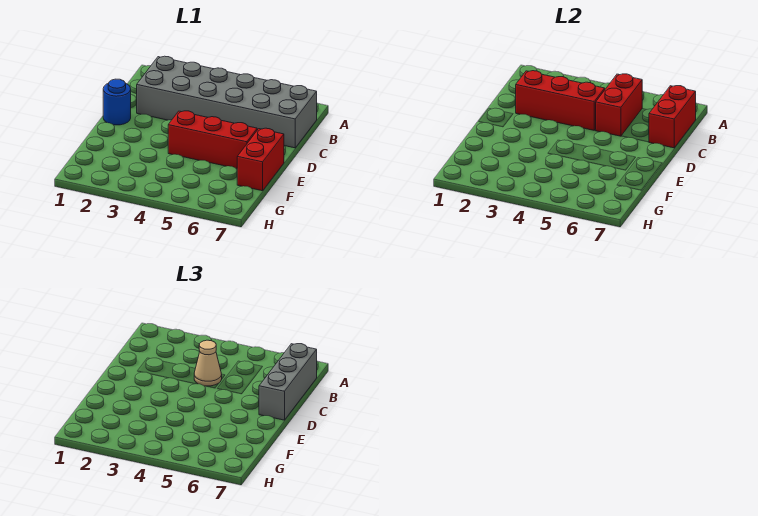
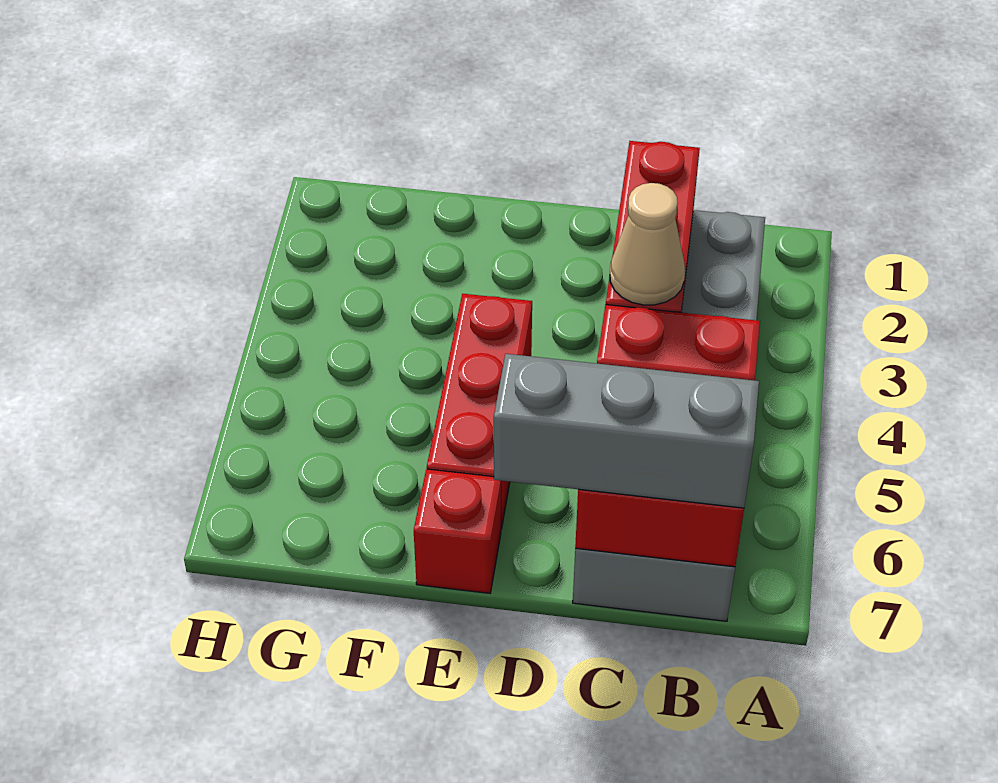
blue 1x1 round brick [103,79,131,125] -> none
red 1x2 brick [237,128,284,191] -> red 1x1 brick [414,469,501,593]

